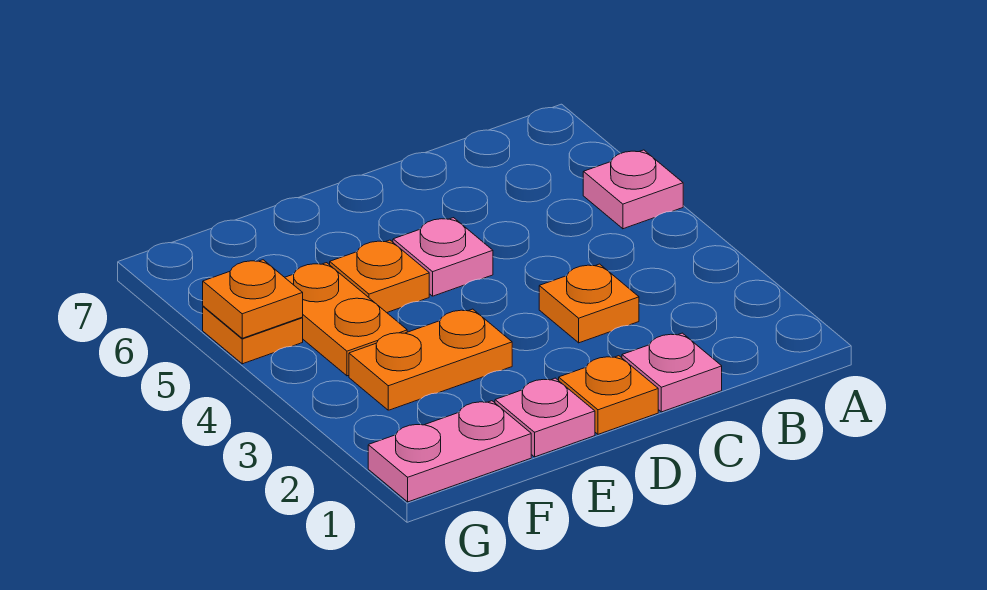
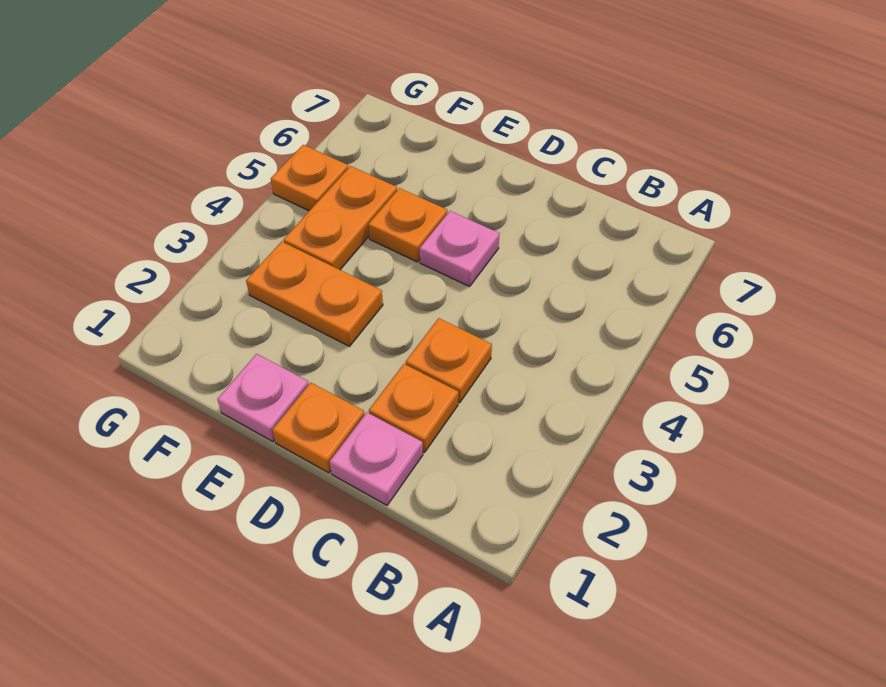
pink 1x1 plate [583,150,683,229] -> none
pink 1x2 plate [368,401,531,502] -> none
orange 1x1 plate [203,260,303,338] -> orange 1x1 plate moved to [369,364,458,452]

